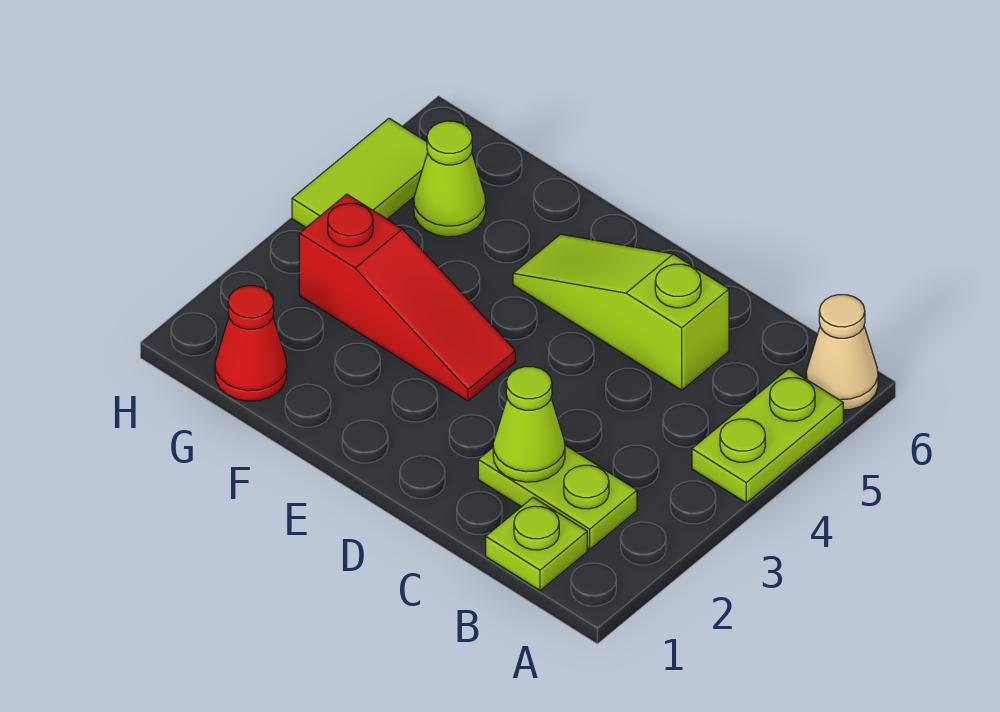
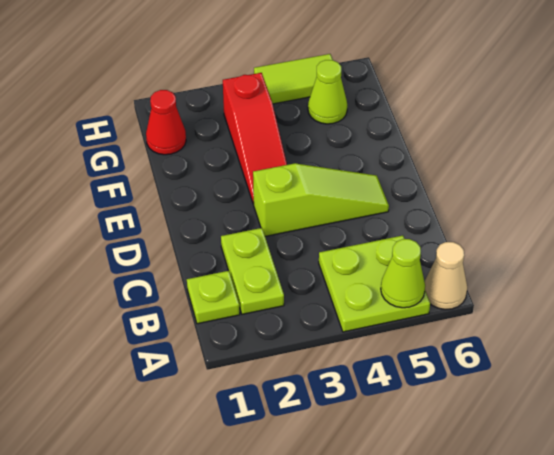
lime 1x2 plate [692,369,843,503] -> lime 2x2 plate [319,235,430,332]
lime 1x1 cone [493,367,565,482] -> lime 1x1 cone moved to [381,239,425,308]
lime 1x3 slope [513,234,729,390] -> lime 1x3 slope turned to [253,163,389,236]

